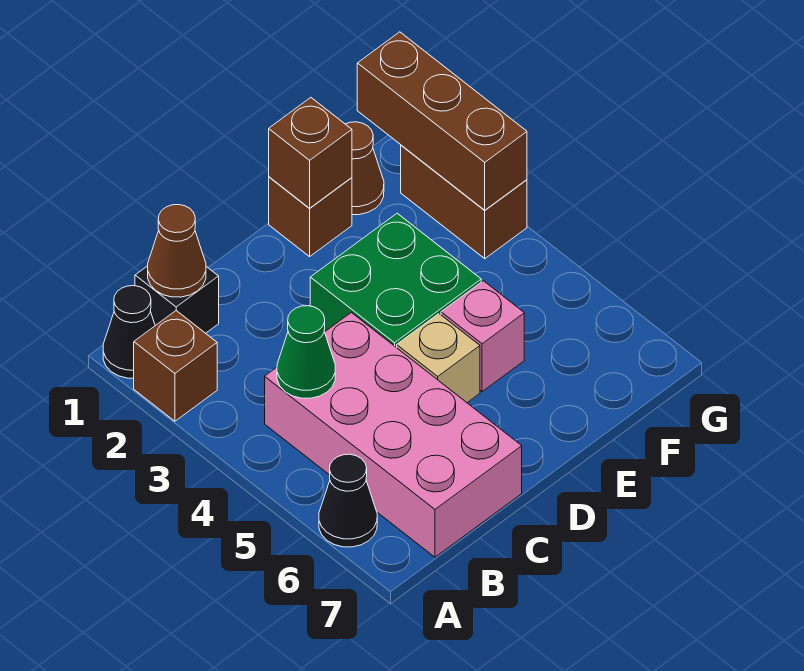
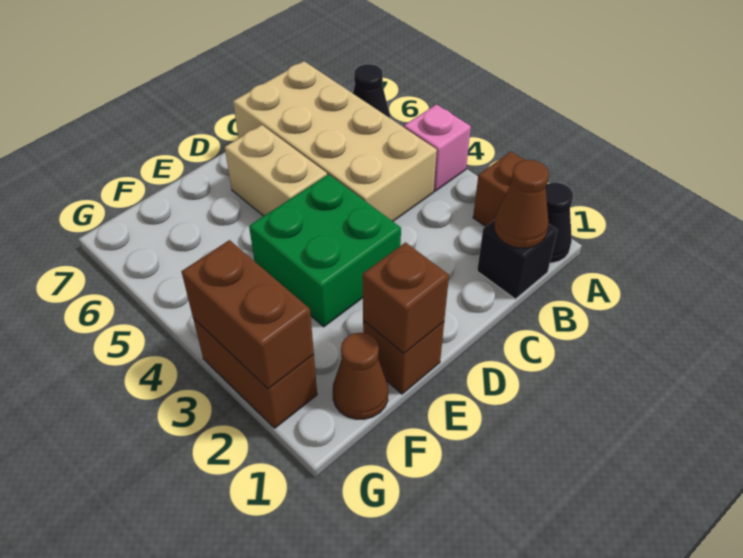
pink 2x4 brick [265,312,522,557] -> tan 2x4 brick [233,61,437,221]
green 1x1 cone [277,306,335,398] -> none
tan 1x1 brick [397,314,480,403] -> tan 1x2 brick [225,125,327,216]
pink 1x1 brick [441,281,524,392] -> pink 1x1 brick moved to [404,104,471,191]
brown 1x3 brick [357,32,527,210] -> brown 1x2 brick [181,240,314,389]

